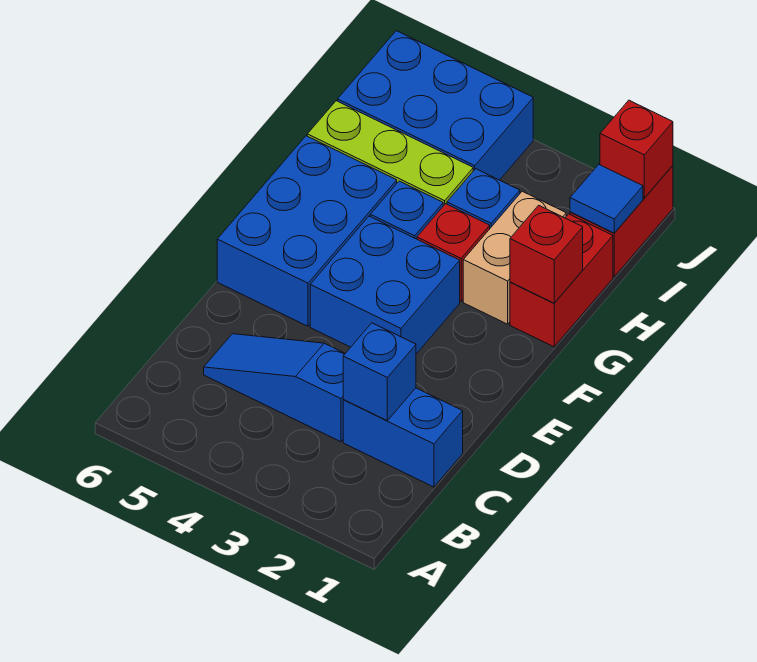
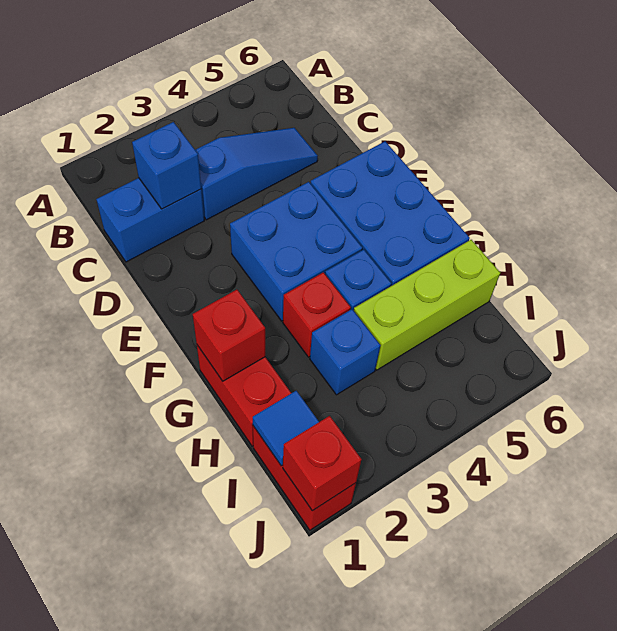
tan 1x2 brick [463,191,566,324] -> none
blue 2x3 brick [338,31,533,180] -> none

